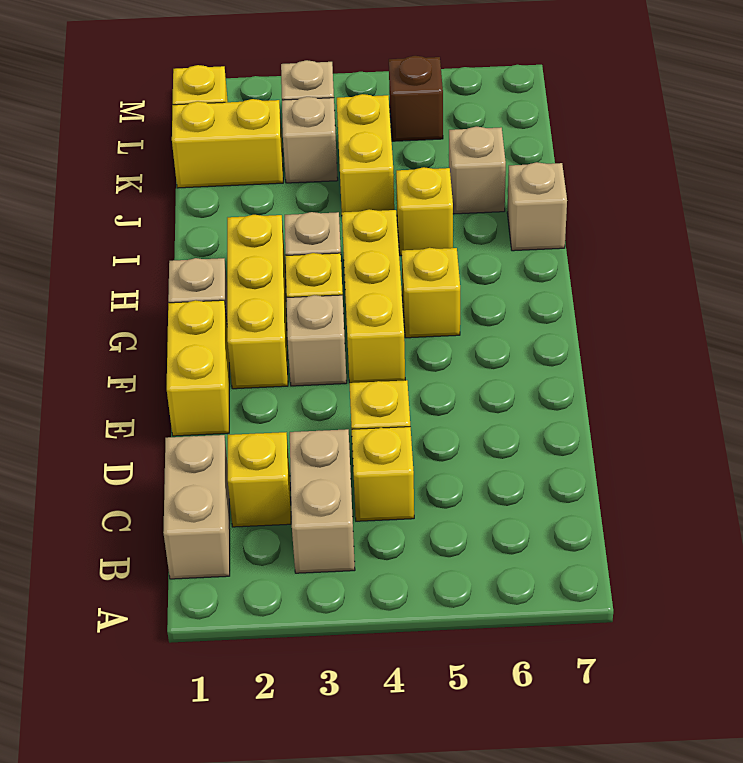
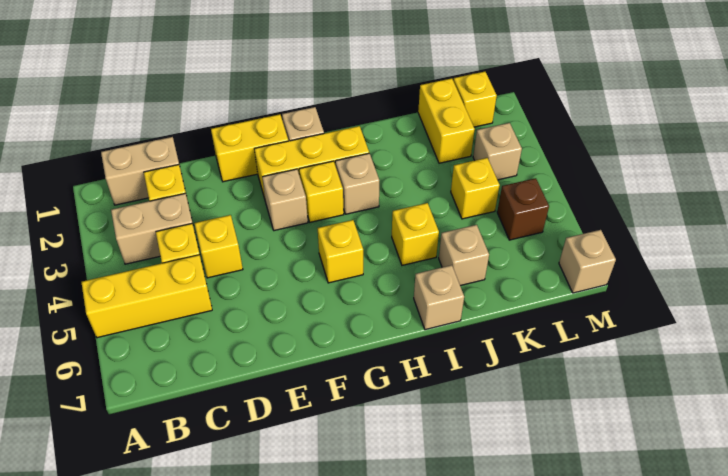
yellow 1x3 brick [342,209,405,383] -> yellow 1x3 brick moved to [81,255,212,338]
yellow 1x2 brick [337,94,394,212] -> yellow 1x1 brick [451,158,500,219]
tan 1x1 brick [282,97,338,183] -> tan 1x1 brick moved to [559,230,616,293]

